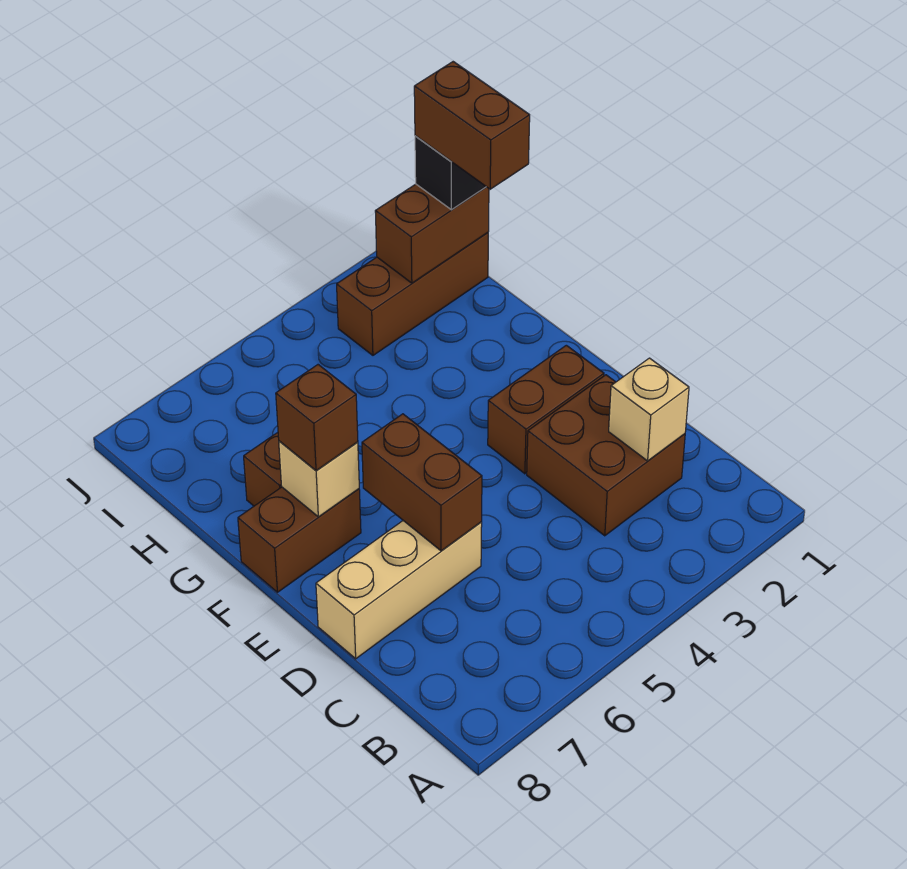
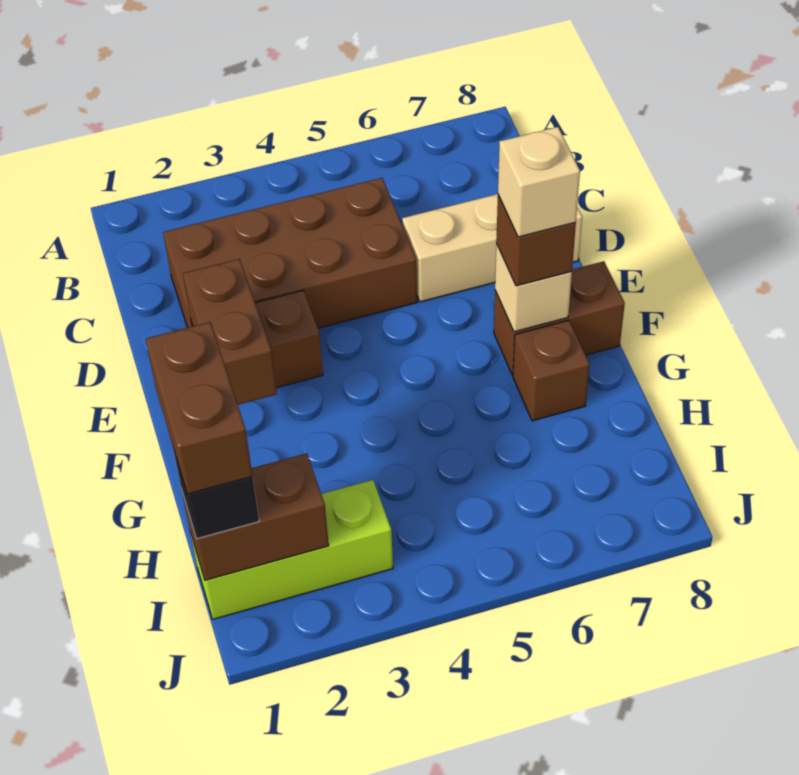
brown 2x2 brick [527,375,685,536] -> brown 2x4 brick [163,178,417,328]
tan 1x1 brick [609,358,689,461] -> tan 1x1 brick moved to [498,127,580,237]
brown 1x2 brick [362,414,482,551] -> brown 1x2 brick moved to [183,259,277,405]
brown 1x3 brick [337,233,488,355] -> lime 1x3 brick [191,480,393,619]

